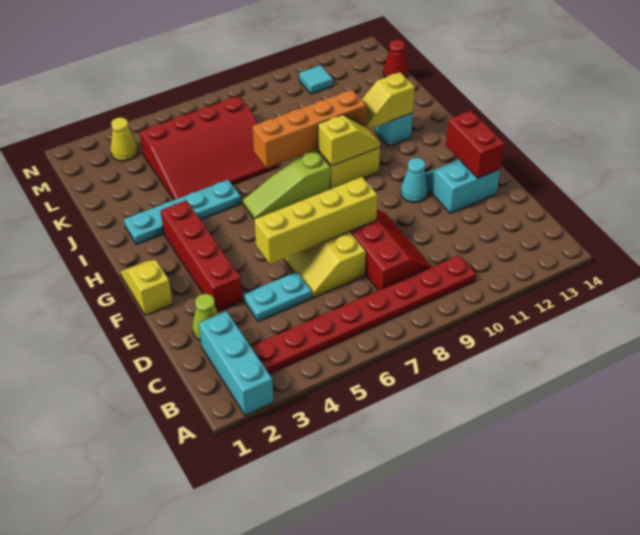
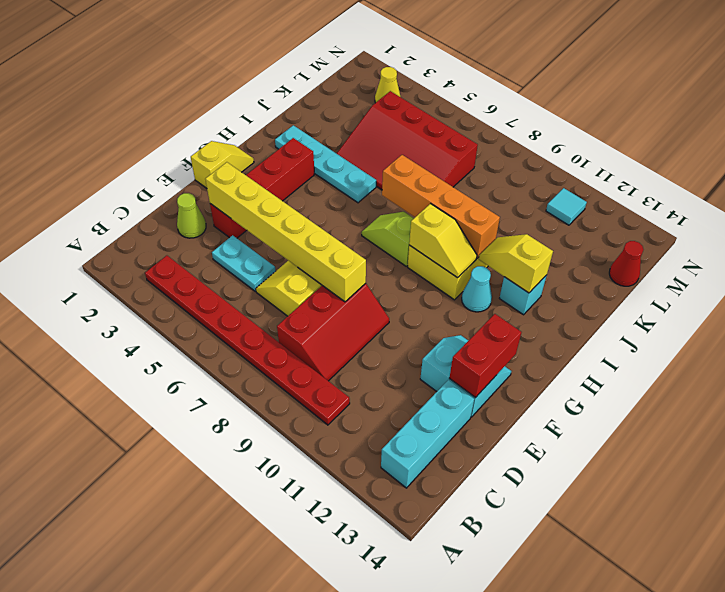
cyan 1x3 brick [199,311,273,415] -> cyan 1x3 brick moved to [381,380,474,488]
yellow 1x4 brick [254,177,377,264] -> yellow 1x6 brick [205,162,366,302]
cyan 1x1 cone [401,158,428,203] -> cyan 1x1 cone moved to [462,266,492,312]
lime 1x3 slope [243,151,330,219] -> lime 1x2 slope [362,212,414,266]

